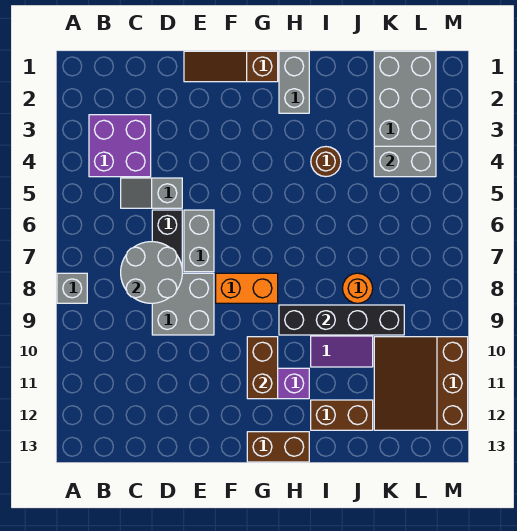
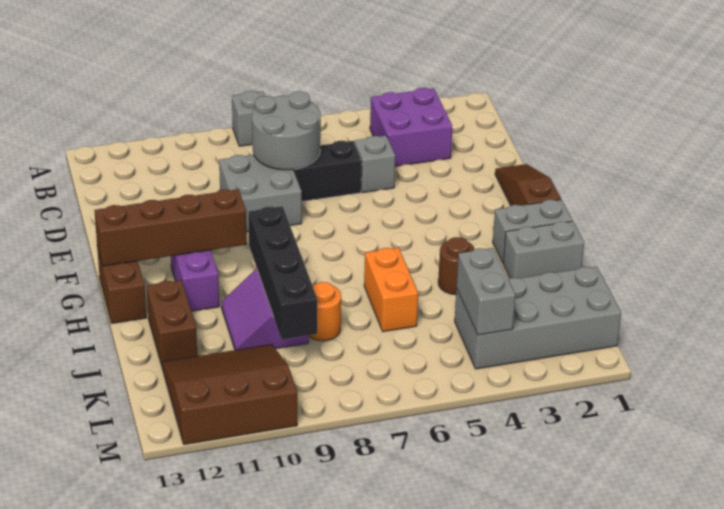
grey 1x2 brick [184,210,214,272] -> grey 1x2 brick moved to [503,221,584,278]
orange 1x2 brick [216,273,278,303] -> orange 1x2 brick moved to [364,247,418,332]
brown 1x2 brick [247,337,278,399] -> brown 1x4 brick [95,189,247,266]

